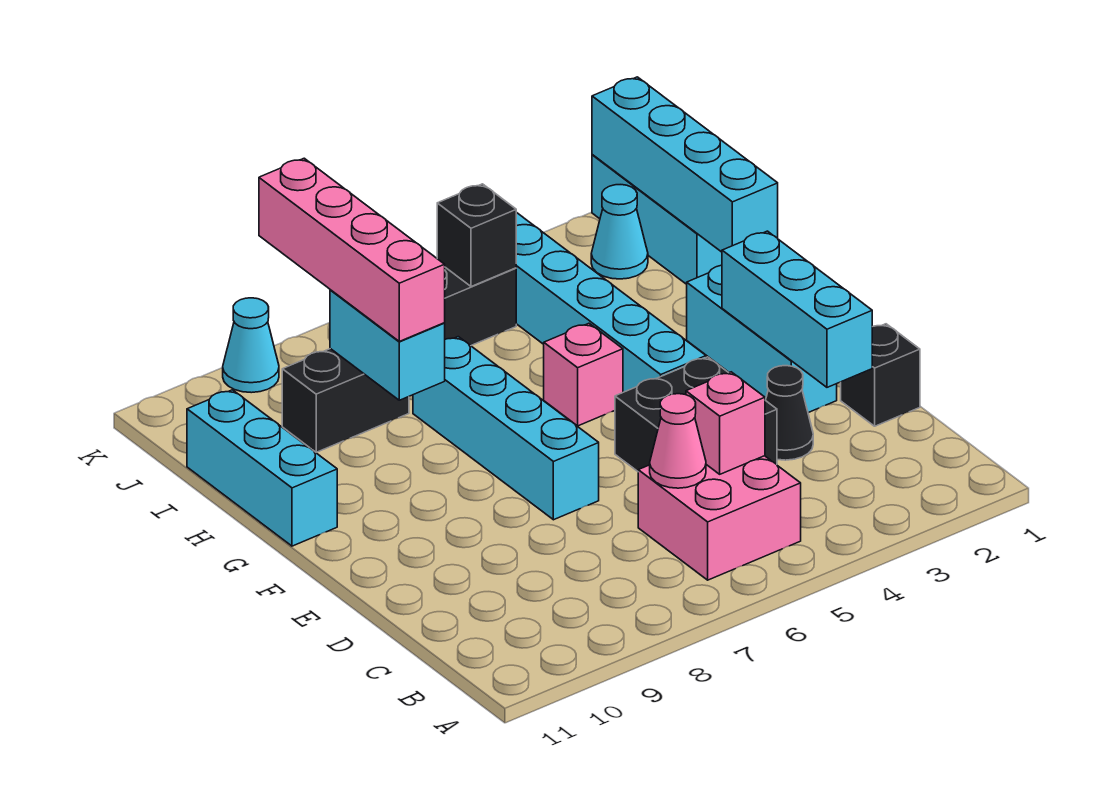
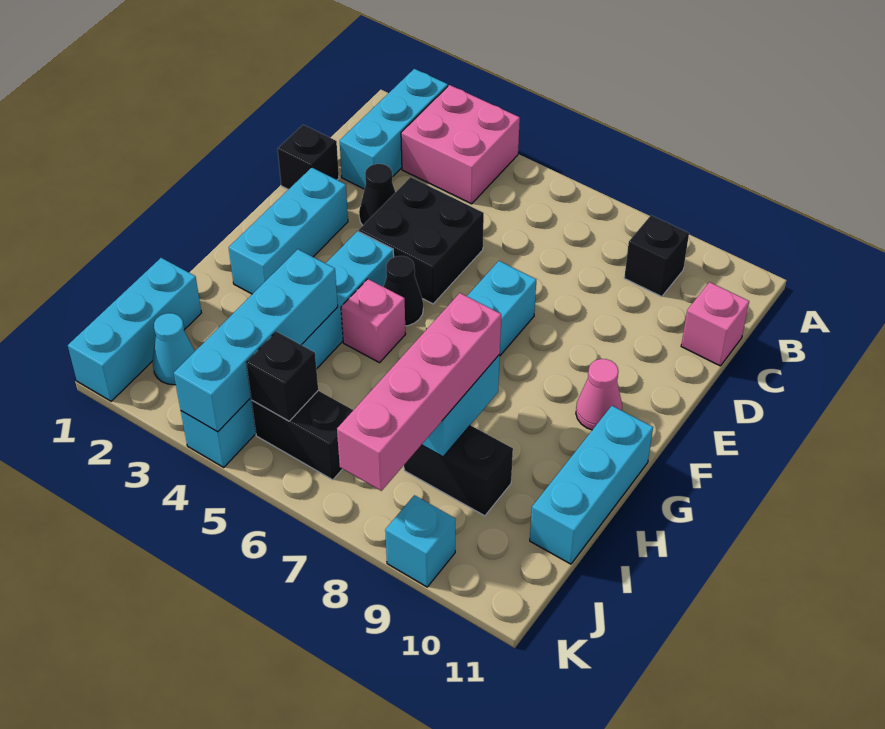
pink 2x2 brick [638,456,801,580] -> pink 2x2 brick moved to [401,85,520,204]
none -> black 1x1 brick [624,215,689,297]
pink 1x1 brick [686,372,765,474] -> pink 1x1 brick moved to [681,282,749,366]
pink 1x1 cone [650,394,706,488] -> pink 1x1 cone moved to [576,359,622,430]
cyan 1x3 brick [722,231,872,387] -> cyan 1x3 brick moved to [340,69,448,189]
none -> black 1x1 cone [384,256,423,326]
cyan 1x4 brick [592,77,778,252] -> cyan 1x4 brick moved to [174,249,338,432]
cyan 1x1 cone [223,298,279,393] -> cyan 1x1 brick [385,495,456,587]

